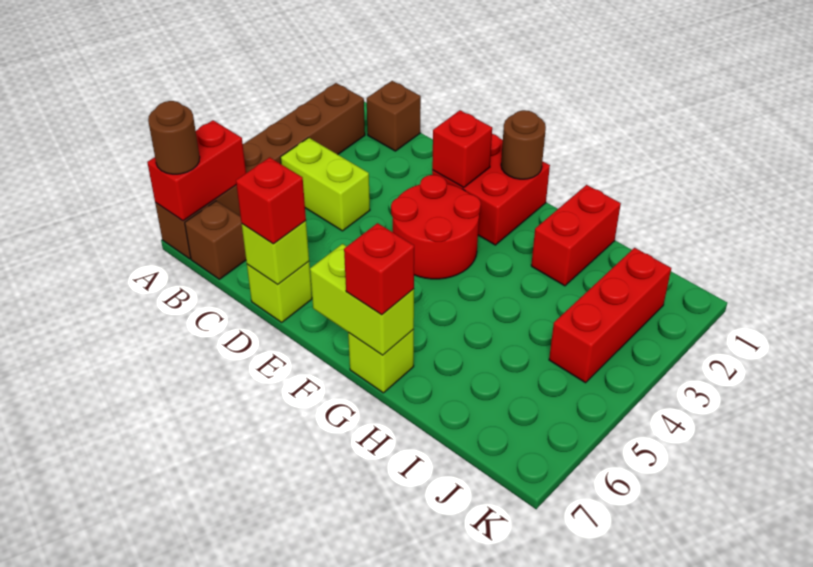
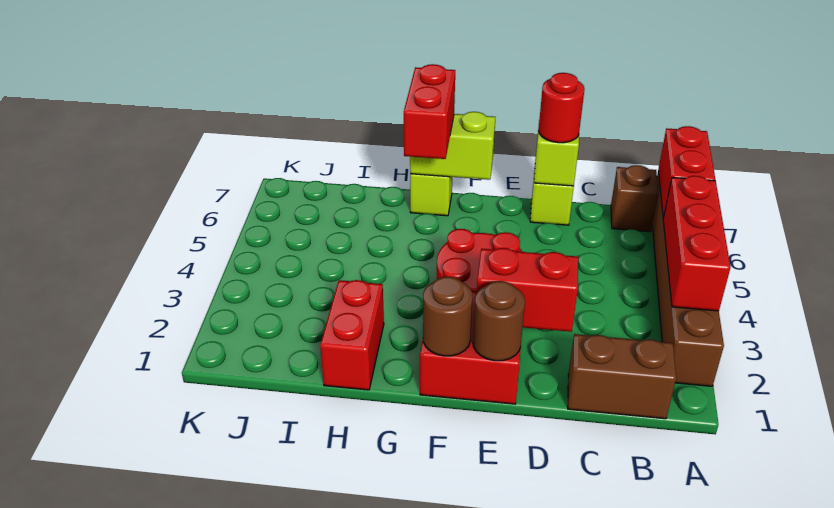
brown 1x1 round brick [148,101,200,174] -> brown 1x1 round brick moved to [473,281,525,361]
brown 1x1 brick [367,81,421,151] -> brown 1x2 brick [568,334,676,419]
lime 1x2 brick [280,138,370,231] -> none
red 1x1 brick [236,157,306,244] -> red 1x1 round brick [539,73,584,143]
red 1x1 brick [432,110,492,187] -> red 1x2 brick [477,248,578,332]
red 1x1 brick [344,223,414,315] -> red 1x2 brick [404,64,455,159]
red 1x3 brick [549,248,671,383] -> red 1x3 brick moved to [663,176,731,311]

